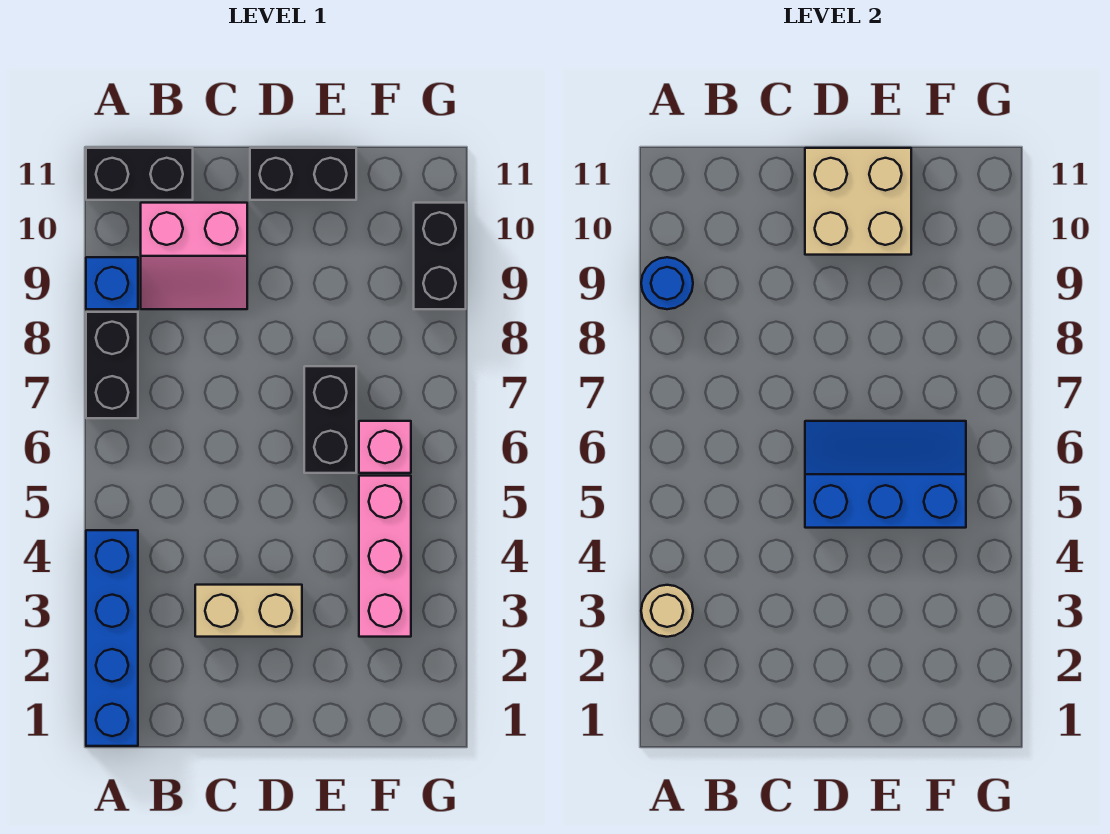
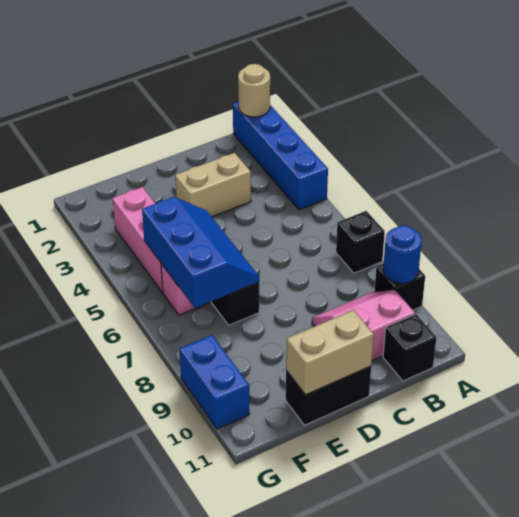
tan 1x1 round brick [641,585,693,637] -> tan 1x1 round brick moved to [238,64,270,117]
black 1x2 brick [86,312,138,418] -> black 1x1 brick [336,211,385,273]
blue 1x1 brick [86,257,138,309] -> black 1x1 brick [375,263,425,310]
black 1x2 brick [86,148,193,200] -> black 1x1 brick [383,314,437,381]
blue 2x3 slope [805,421,966,528] -> blue 2x3 slope turned to [142,197,259,308]
tan 2x2 brick [805,148,911,255] -> tan 1x2 brick [286,310,374,395]
black 1x2 brick [414,203,466,309] -> blue 1x2 brick [180,335,249,429]

